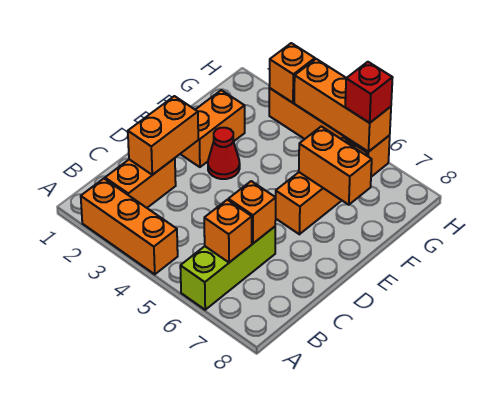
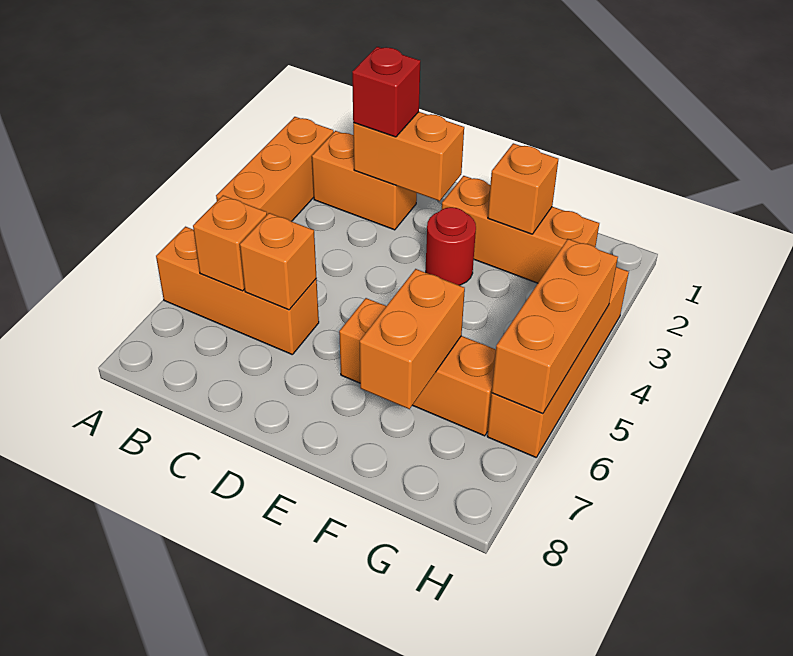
lime 1x3 brick [180,227,275,310] -> orange 1x3 brick [156,227,319,355]
orange 1x2 brick [181,90,245,167] -> orange 1x3 brick [442,176,599,283]
red 1x1 cone [208,128,240,179] -> red 1x1 round brick [426,207,476,285]
orange 1x1 brick [269,43,315,103] -> orange 1x1 brick moved to [488,143,558,234]
red 1x1 brick [345,62,393,123] -> red 1x1 brick moved to [352,47,420,137]

